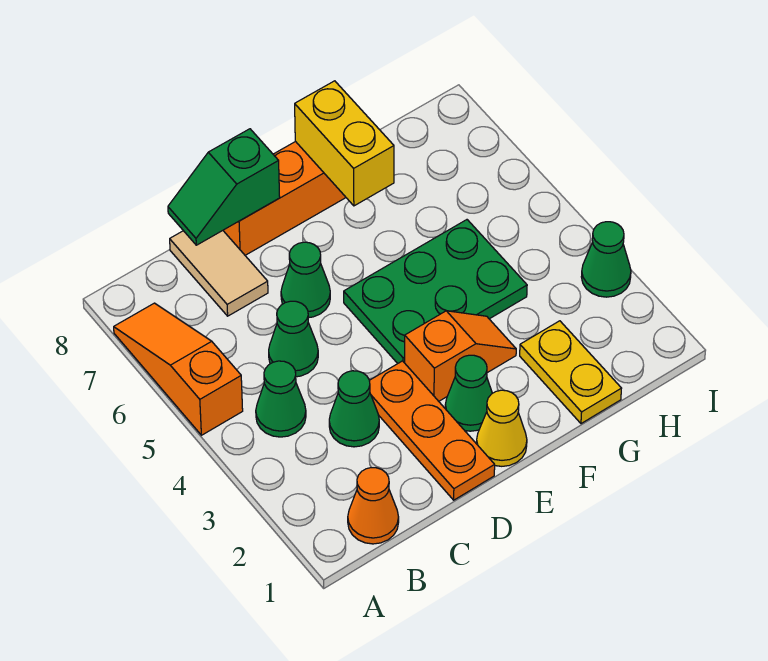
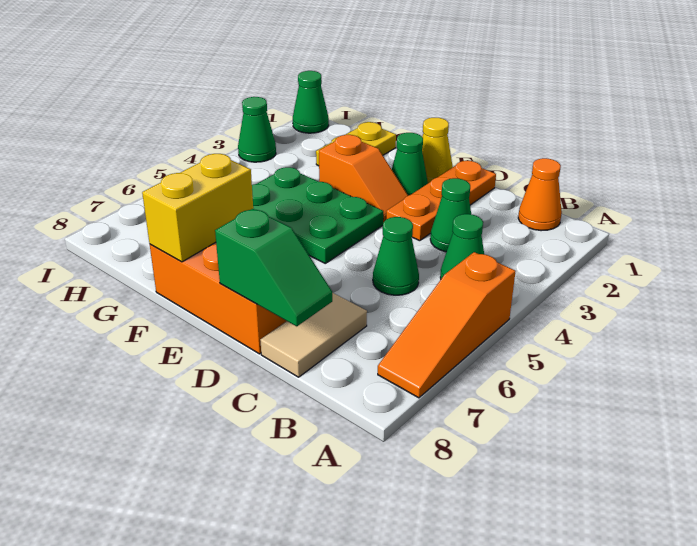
green 1x1 cone [281,242,330,318] -> green 1x1 cone moved to [293,71,329,133]
orange 1x2 slope [405,311,516,401] -> orange 1x2 slope turned to [319,135,408,223]

